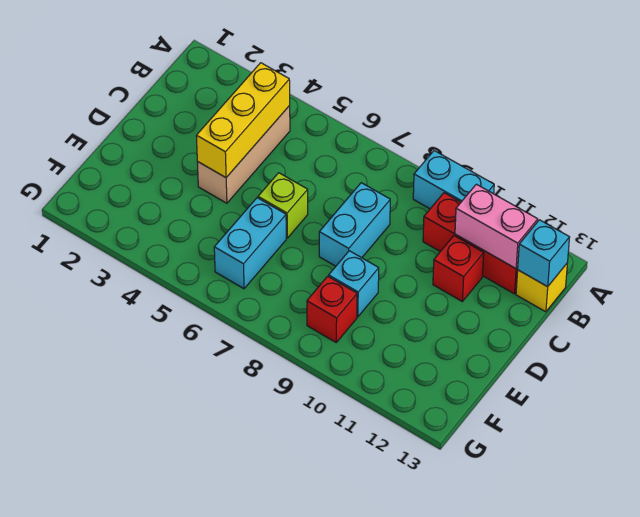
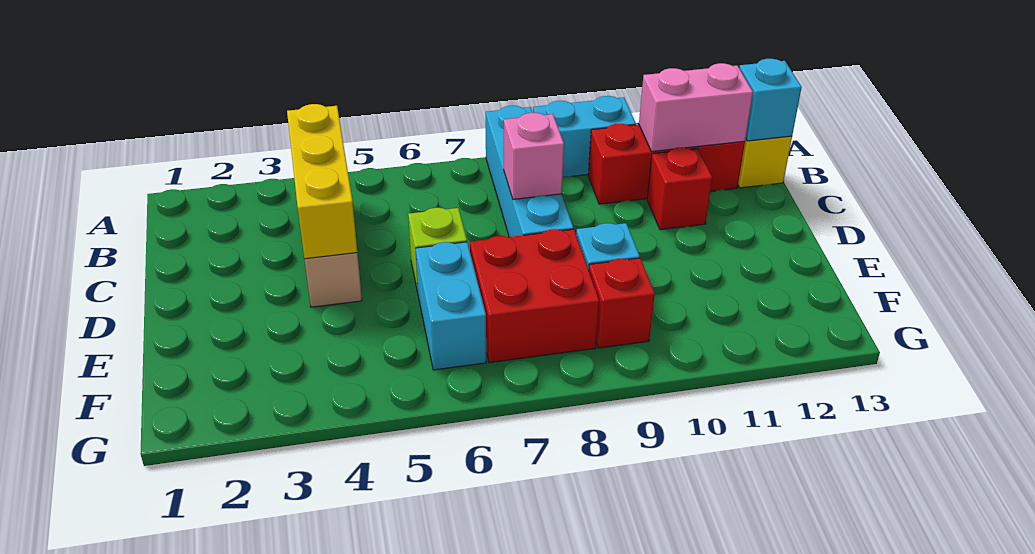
cyan 1x2 brick [319,183,390,266] -> cyan 1x4 brick [486,106,573,237]
none -> pink 1x1 brick [504,113,564,199]
none -> red 2x2 brick [470,229,599,363]

